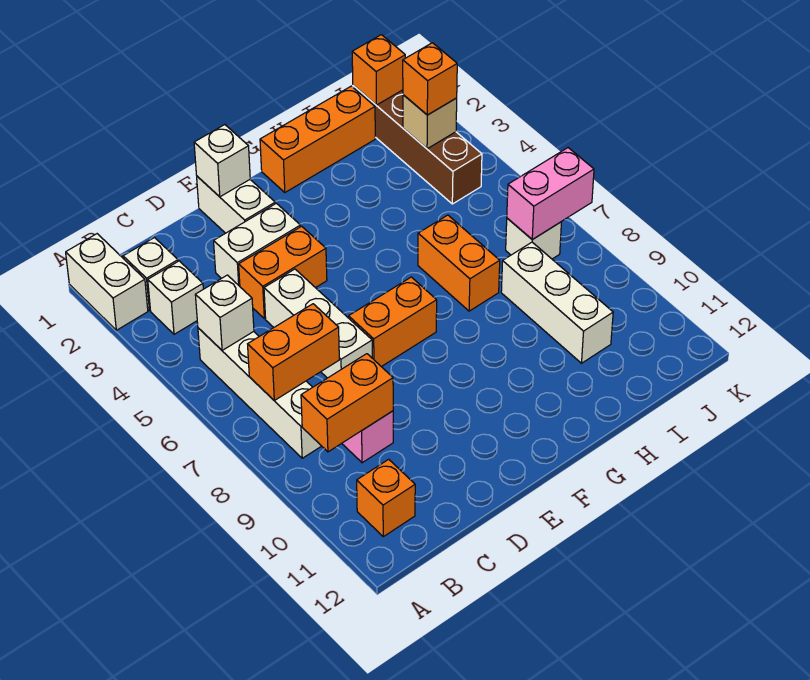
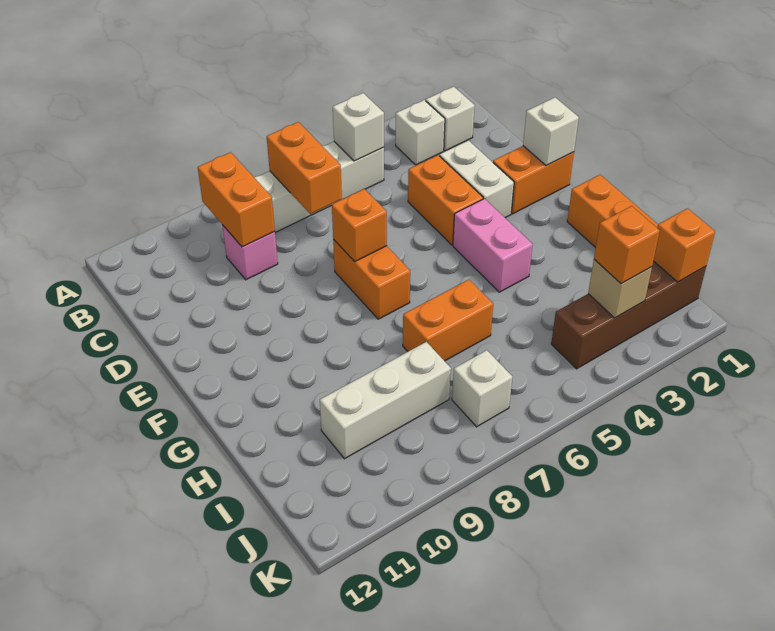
white 1x2 brick [66,234,148,330] -> none
orange 1x1 brick [357,459,415,537] -> orange 1x1 brick moved to [332,189,387,262]
white 1x3 brick [264,269,372,378] -> none
white 1x2 brick [197,176,275,233] -> orange 1x2 brick [493,146,574,214]
pink 1x2 brick [507,148,594,240] -> pink 1x2 brick moved to [453,199,533,292]

